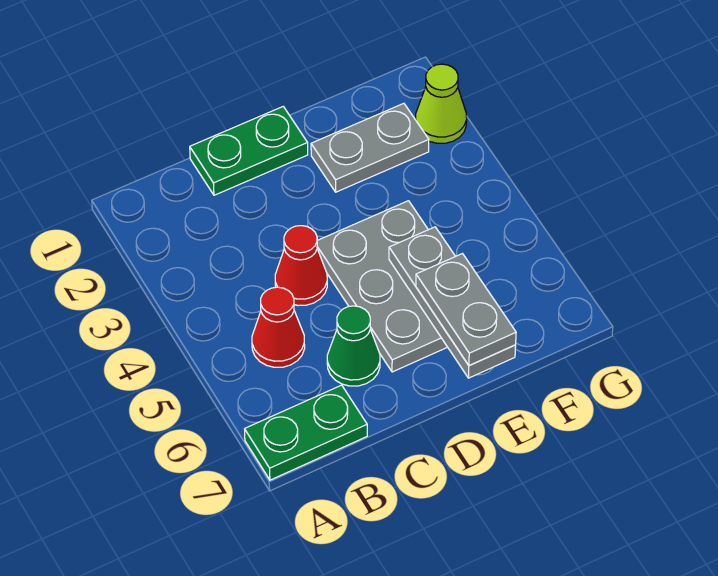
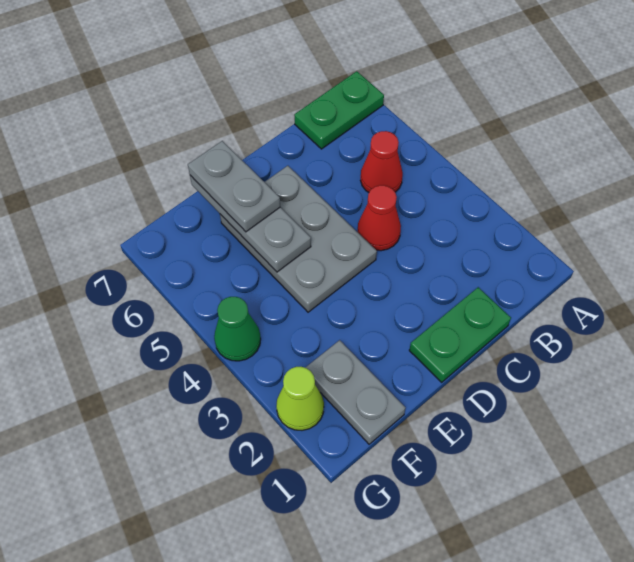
green 1x1 cone [327,306,380,386] -> green 1x1 cone moved to [214,297,261,361]
grey 1x2 plate [311,103,429,192] -> grey 1x2 plate turned to [305,340,406,444]

